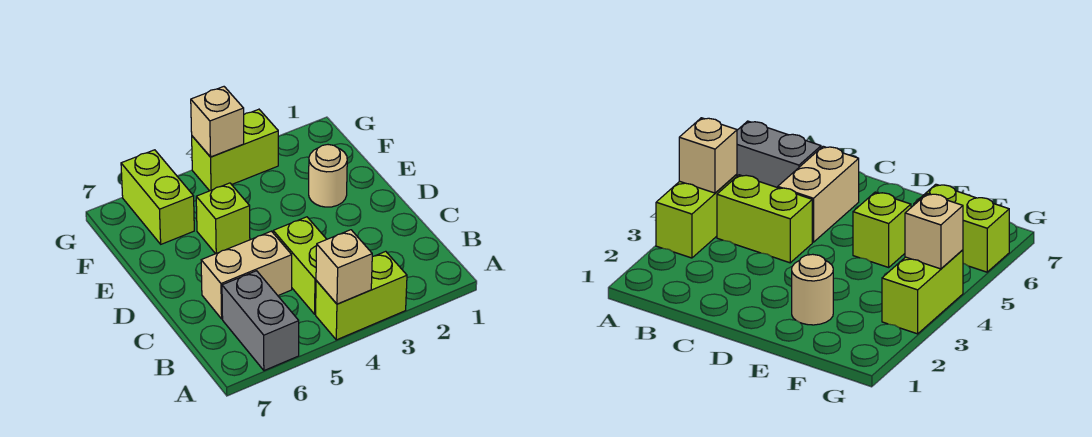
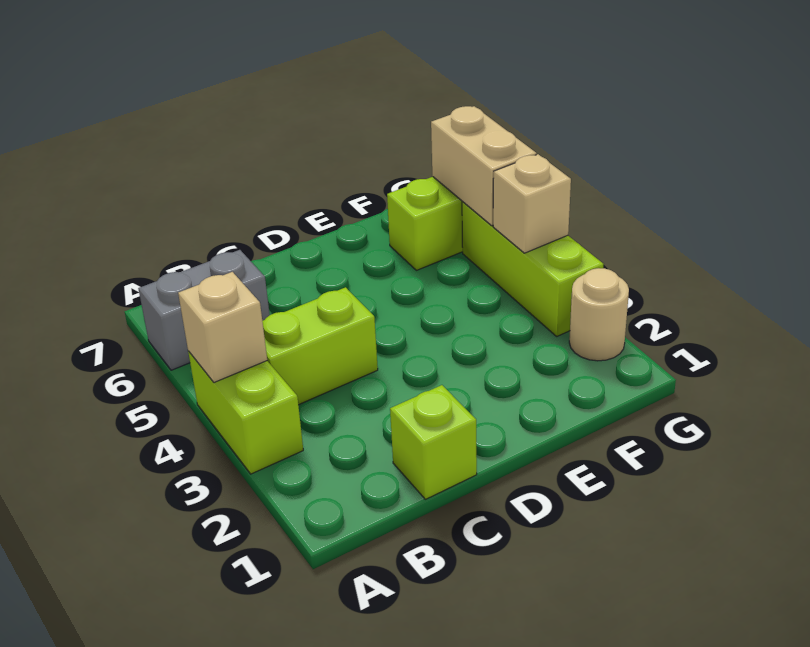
tan 1x2 brick [201,231,292,319] -> tan 1x2 brick moved to [431,106,537,226]
tan 1x1 round brick [309,145,347,207] -> tan 1x1 round brick moved to [569,268,629,361]
lime 1x1 brick [196,183,250,254] -> lime 1x1 brick moved to [390,385,477,499]
lime 1x2 brick [192,109,278,191] -> lime 1x3 brick [462,201,604,336]

